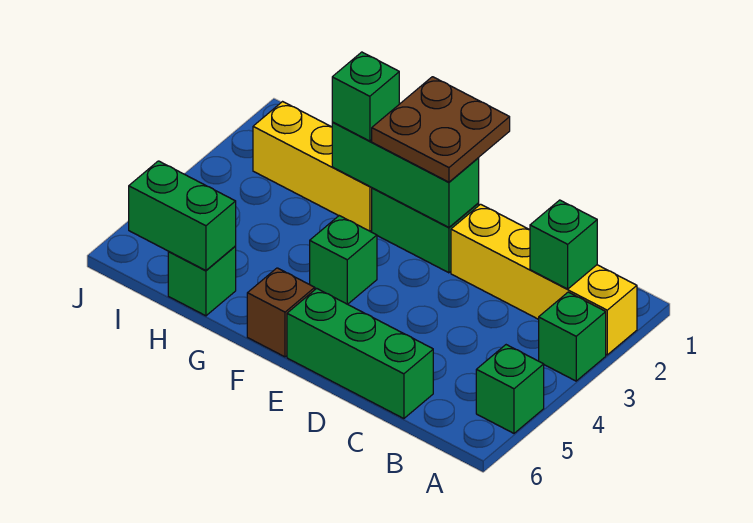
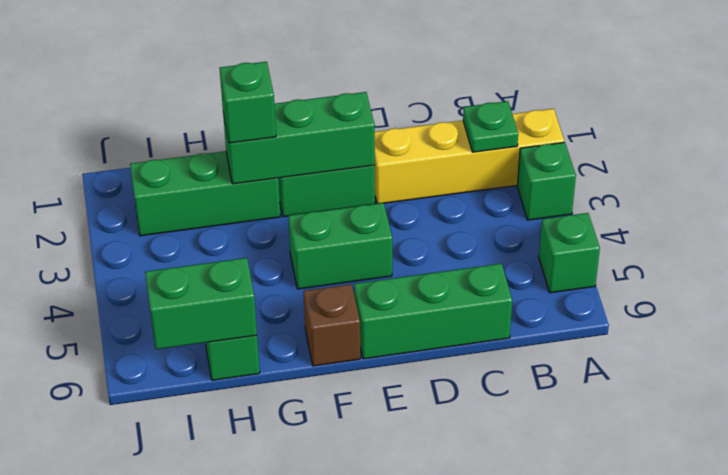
green 1x1 brick [530,200,597,289] -> green 1x1 plate [463,101,518,152]
brown 2x2 plate [372,77,510,182] -> none
green 1x1 brick [310,216,377,304] -> green 1x2 brick [288,203,392,289]
yellow 1x3 brick [253,102,372,231] -> green 1x3 brick [130,151,281,236]

